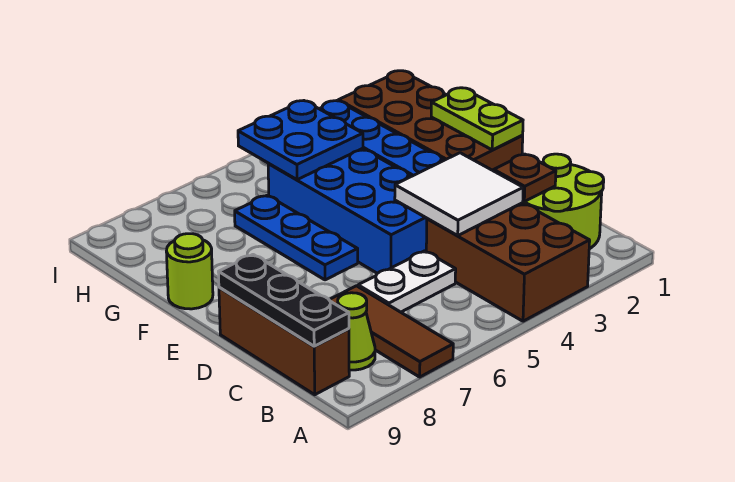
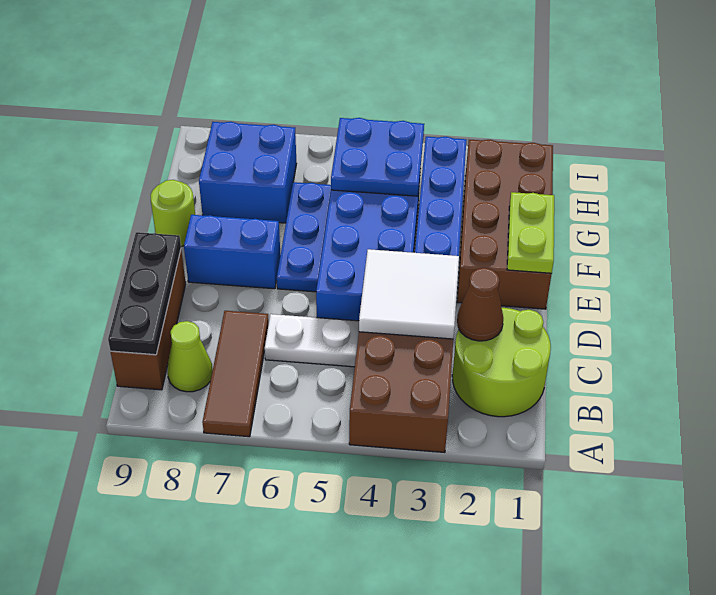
brown 1x1 plate [494,154,556,202] -> brown 1x1 cone [457,268,503,341]
none -> blue 1x2 brick [184,215,280,289]
none -> blue 2x2 brick [199,122,297,223]

